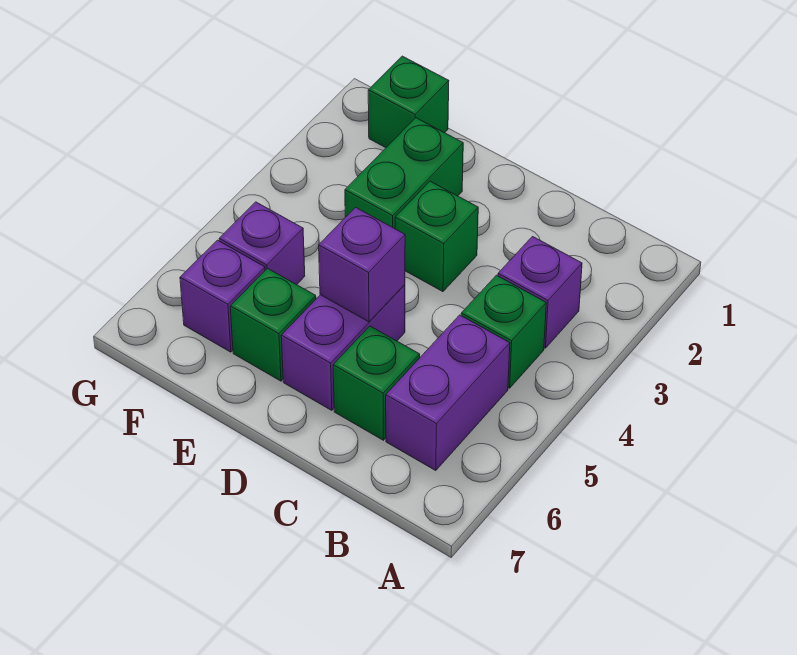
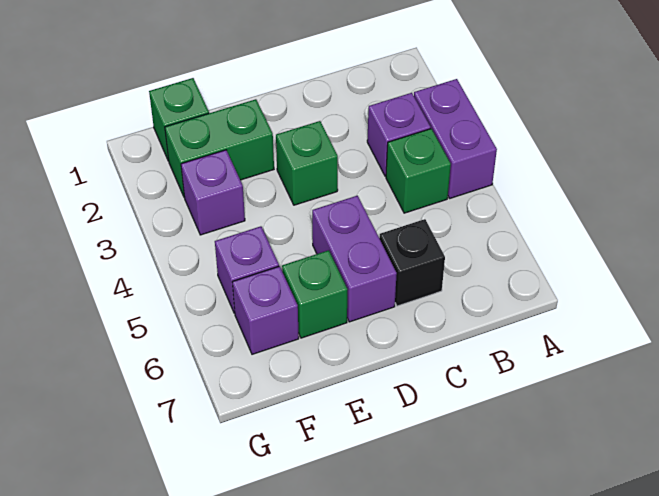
purple 1x2 brick [386,315,510,471] -> purple 1x2 brick moved to [414,79,497,198]
green 1x1 brick [333,326,420,440] -> black 1x1 brick [379,219,445,306]
purple 1x1 brick [319,207,405,322] -> purple 1x1 brick moved to [181,150,245,235]
green 1x2 brick [345,118,463,229] -> green 1x2 brick turned to [165,99,274,198]

